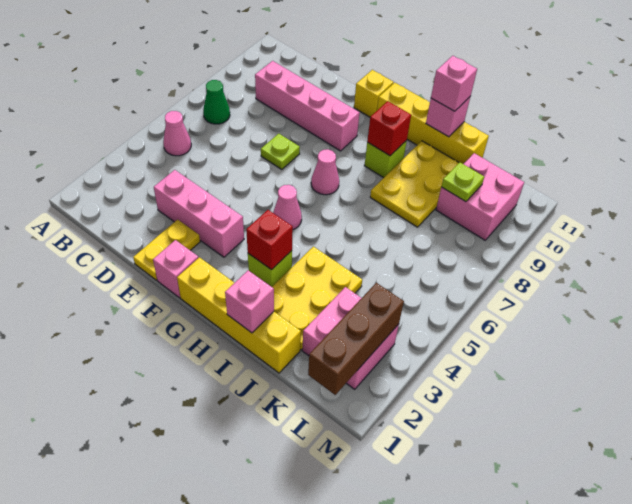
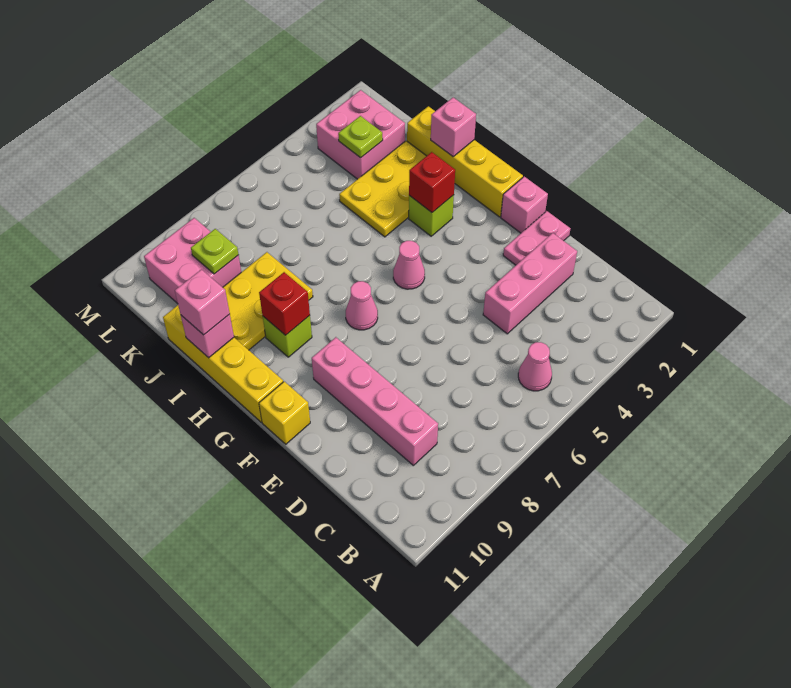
green 1x1 cone [203,80,230,124] -> none
pink 1x3 brick [154,170,244,257] -> pink 1x3 brick turned to [483,233,577,334]
yellow 1x2 plate [133,220,200,280] -> pink 1x2 plate [503,211,570,265]
lime 1x1 plate [261,134,300,170] -> lime 1x1 plate moved to [338,116,383,158]
brown 1x3 brick [308,283,404,395] -> none

